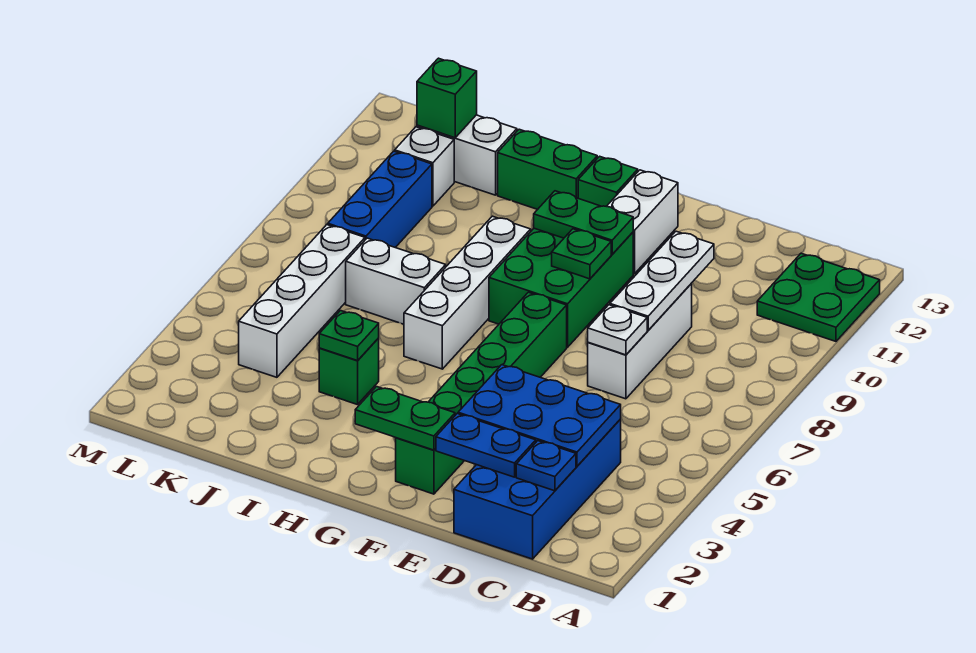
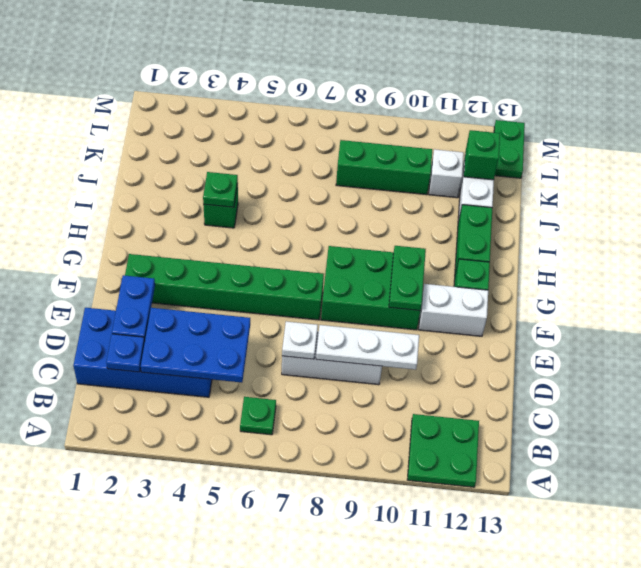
blue 2x3 plate [458,365,621,466] -> blue 2x3 plate turned to [141,308,250,383]
green 1x2 plate [355,387,455,450] -> green 1x2 plate moved to [494,120,525,178]
green 1x1 plate [552,229,611,279] -> green 1x1 plate moved to [240,397,276,435]
white 1x4 brick [404,216,531,369] -> none
white 1x2 brick [346,238,446,324] -> none
white 1x4 brick [239,225,365,377] -> none
blue 1x3 brick [328,151,432,248] -> green 1x3 brick [336,140,432,195]

